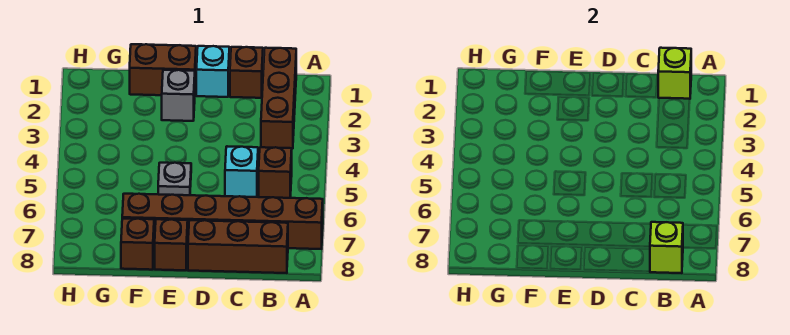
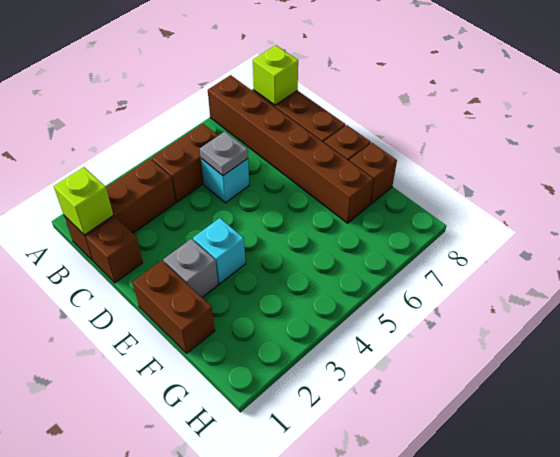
brown 1x1 brick [259,147,292,198] -> brown 1x2 brick [151,124,218,202]
cyan 1x1 brick [196,46,229,97] -> cyan 1x1 brick moved to [193,218,245,284]
grey 1x1 plate [158,163,191,195] -> grey 1x1 plate moved to [200,132,248,176]

